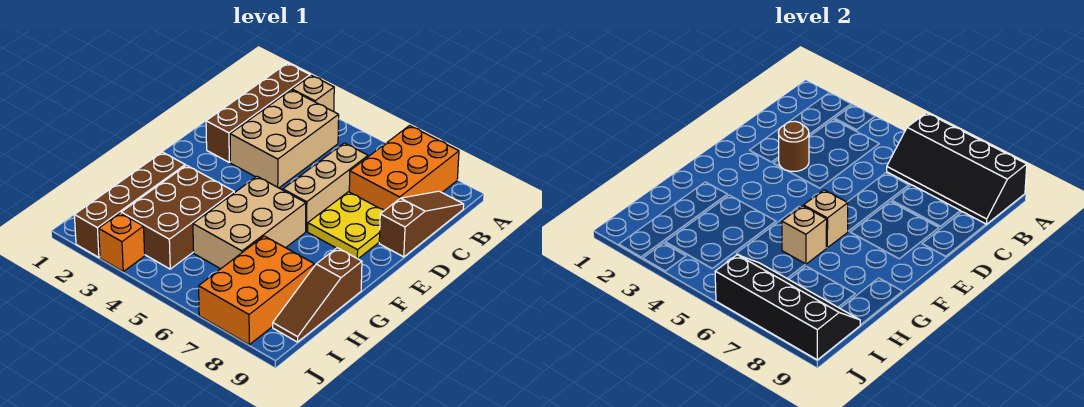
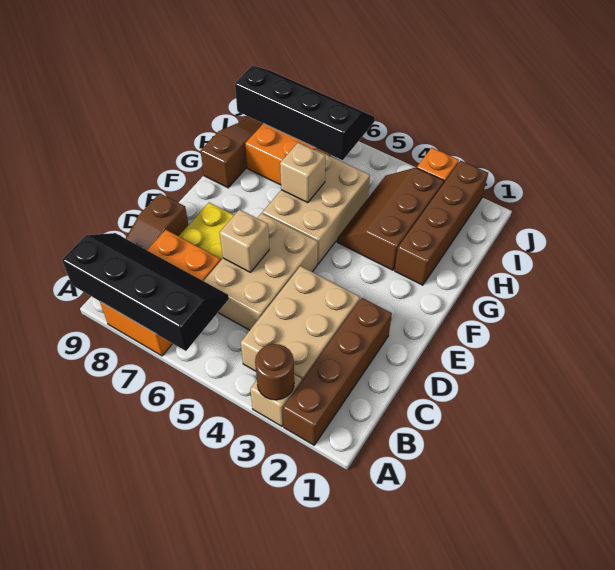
tan 1x3 brick [283,143,368,232] -> tan 2x3 brick [204,213,318,330]
brown 1x1 round brick [778,121,809,171] -> brown 1x1 round brick moved to [255,344,294,400]
tan 1x1 brick [804,190,848,248] -> tan 1x1 brick moved to [219,209,269,272]
brown 2x3 brick [121,165,234,269] -> brown 2x3 slope [337,168,444,270]
black 2x4 slope [715,255,860,360] -> black 2x4 slope turned to [235,65,375,160]

